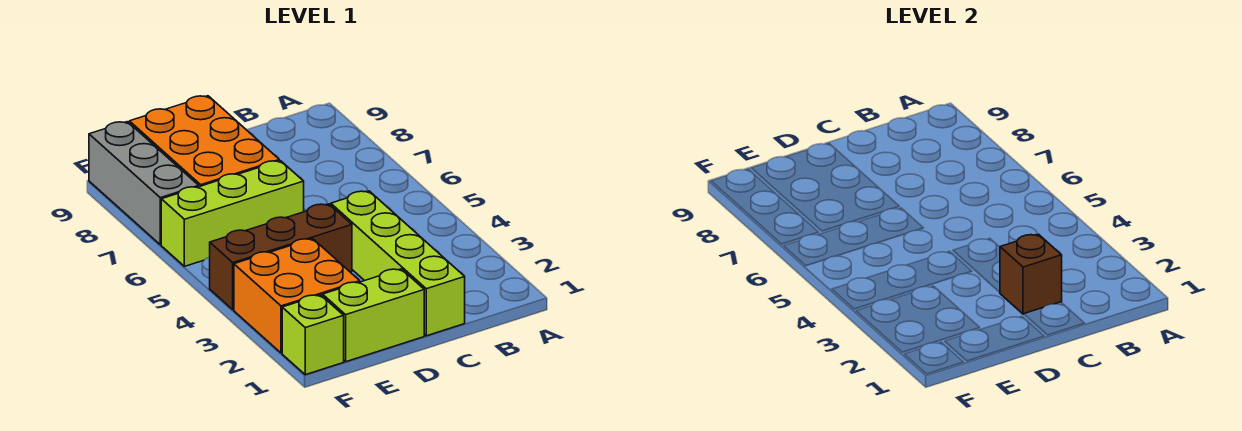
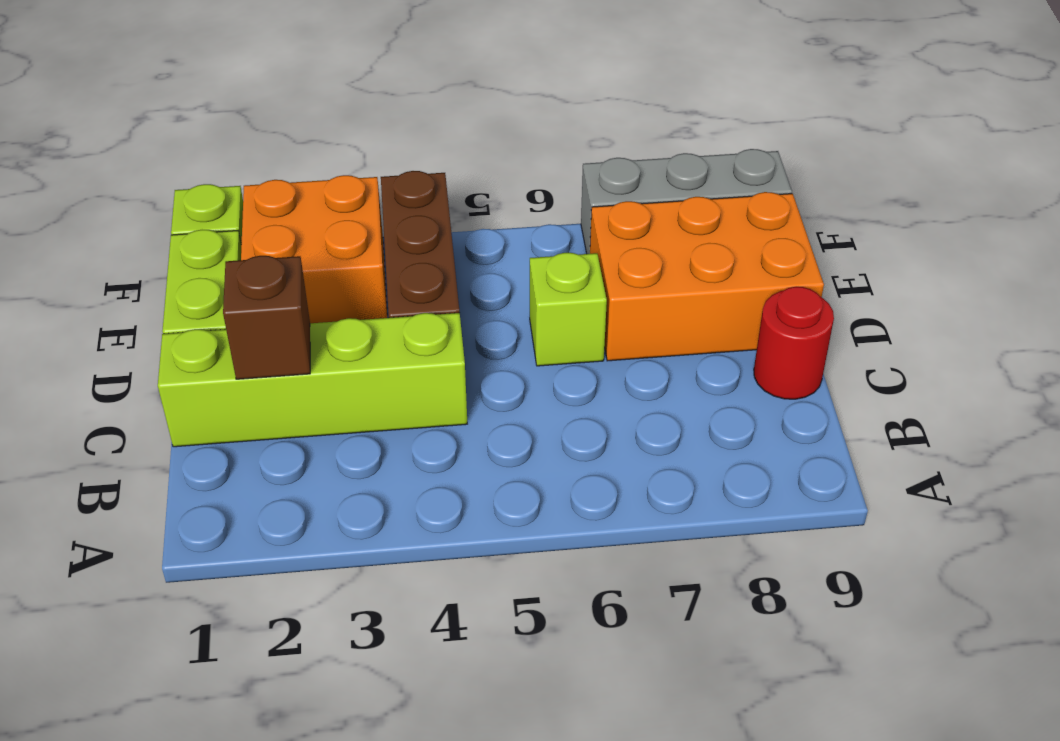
none -> red 1x1 round brick [754,287,834,399]
lime 1x3 brick [161,161,304,266] -> lime 1x1 brick [530,253,607,366]

